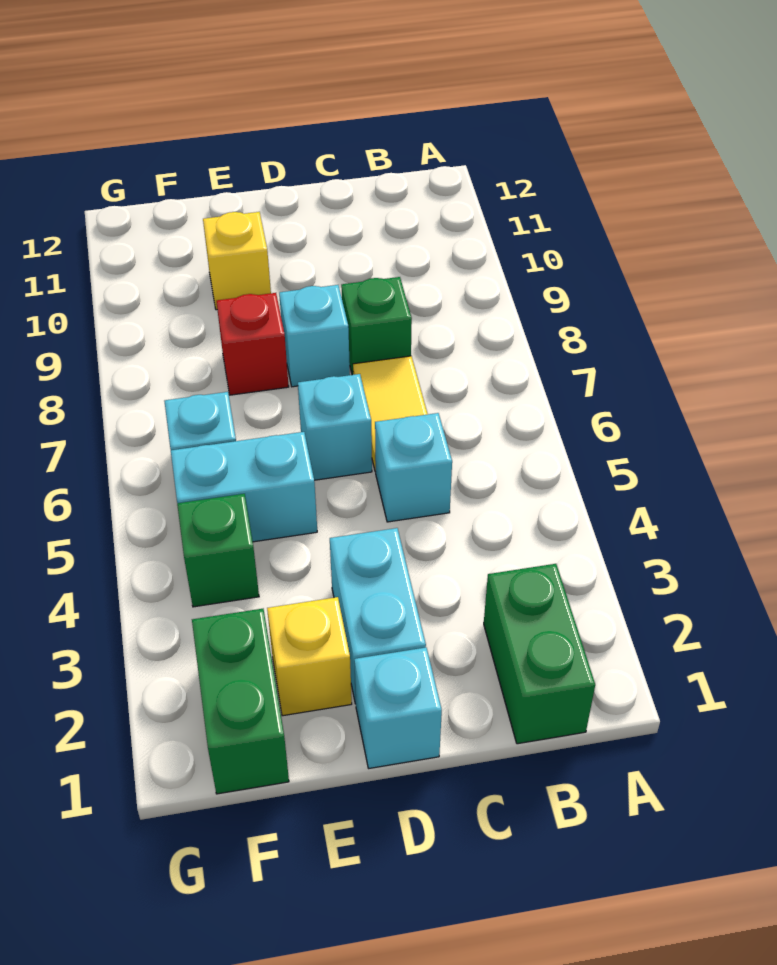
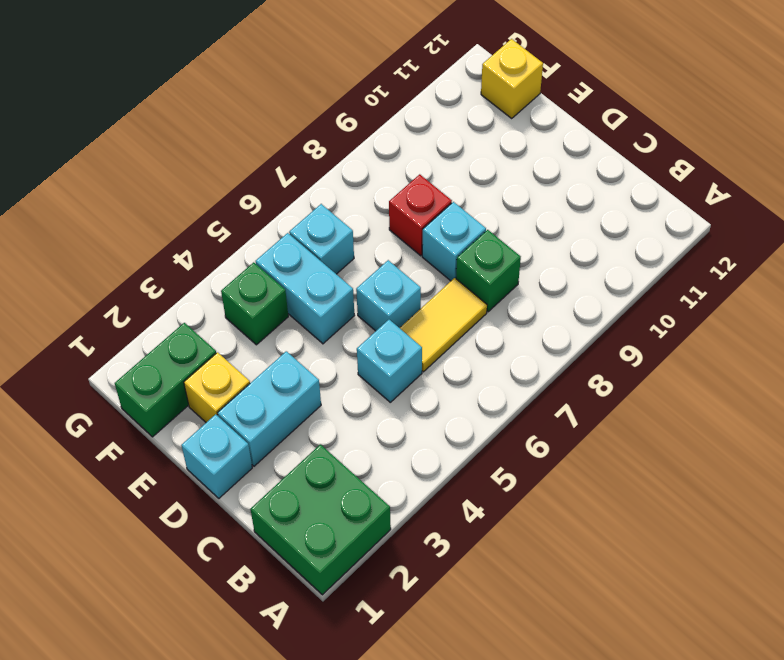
green 1x2 brick [484,564,595,744] -> green 2x2 brick [250,444,391,595]
yellow 1x1 brick [203,212,271,310] -> yellow 1x1 brick moved to [481,39,543,118]

